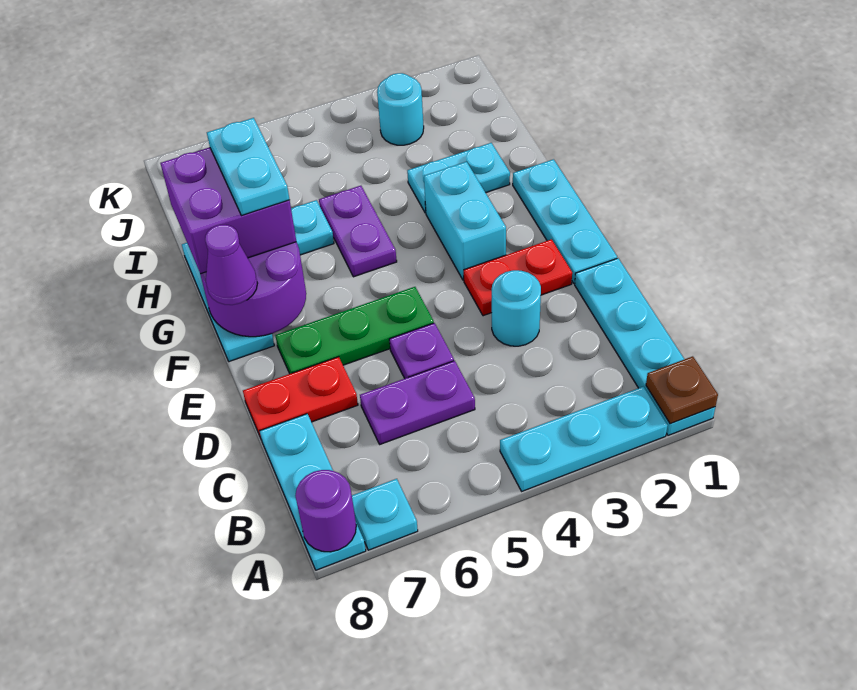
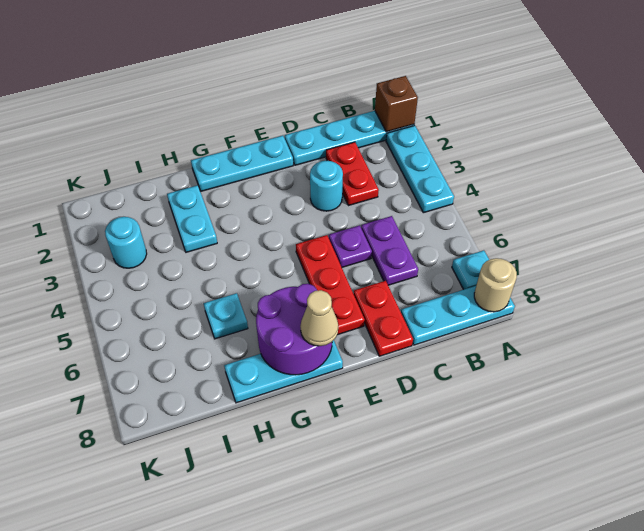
brown 1x1 plate [646,356,718,424] -> brown 1x1 brick [375,76,418,132]
purple 1x1 round brick [295,470,356,552] -> tan 1x1 round brick [474,258,517,312]
red 1x2 plate [464,239,572,316] -> red 1x2 plate moved to [326,142,379,206]
green 1x3 plate [275,287,434,374] -> red 1x3 plate [296,235,365,334]
cyan 1x2 brick [424,162,506,280] -> none
purple 1x1 cone [205,225,258,305] -> tan 1x1 cone [300,290,338,346]
purple 1x2 plate [319,186,397,277] -> none
purple 2x2 brick [160,147,296,274] -> none
cyan 1x2 plate [207,118,290,216] -> none

